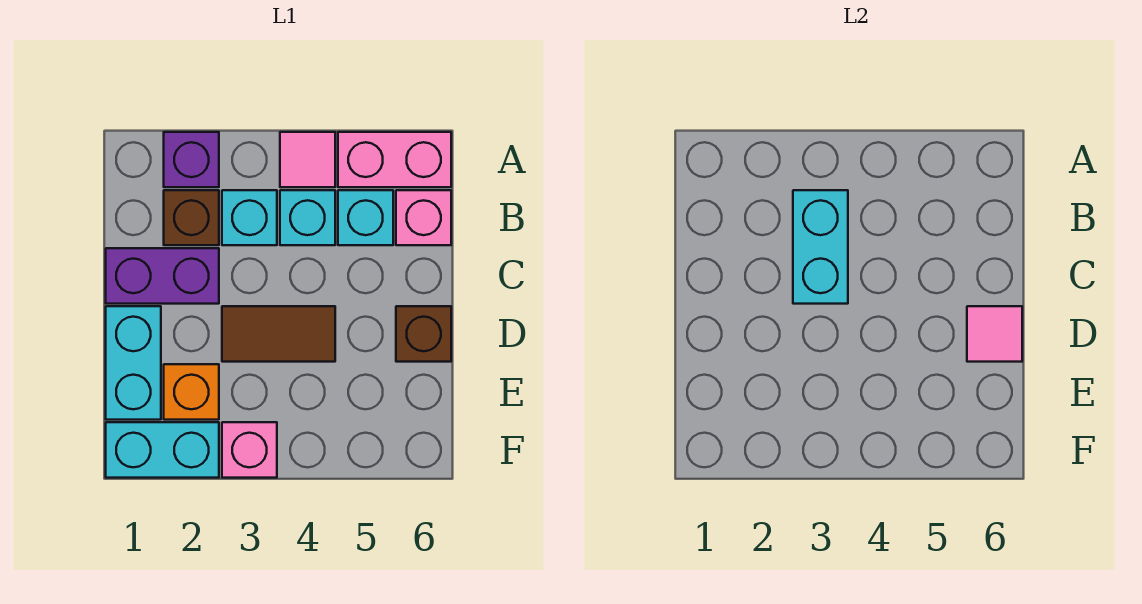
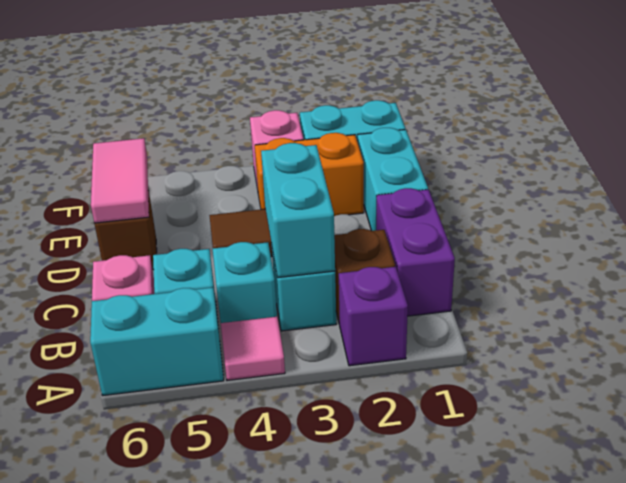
pink 1x2 brick [338,132,451,187] -> cyan 1x2 brick [90,288,224,396]
purple 1x2 brick [106,248,219,304] -> purple 1x2 brick turned to [376,188,455,316]
pink 1x1 tile [967,306,1022,362] -> pink 1x2 tile [91,138,149,223]
orange 1x1 brick [164,364,219,420] -> orange 1x2 brick [255,133,364,216]

